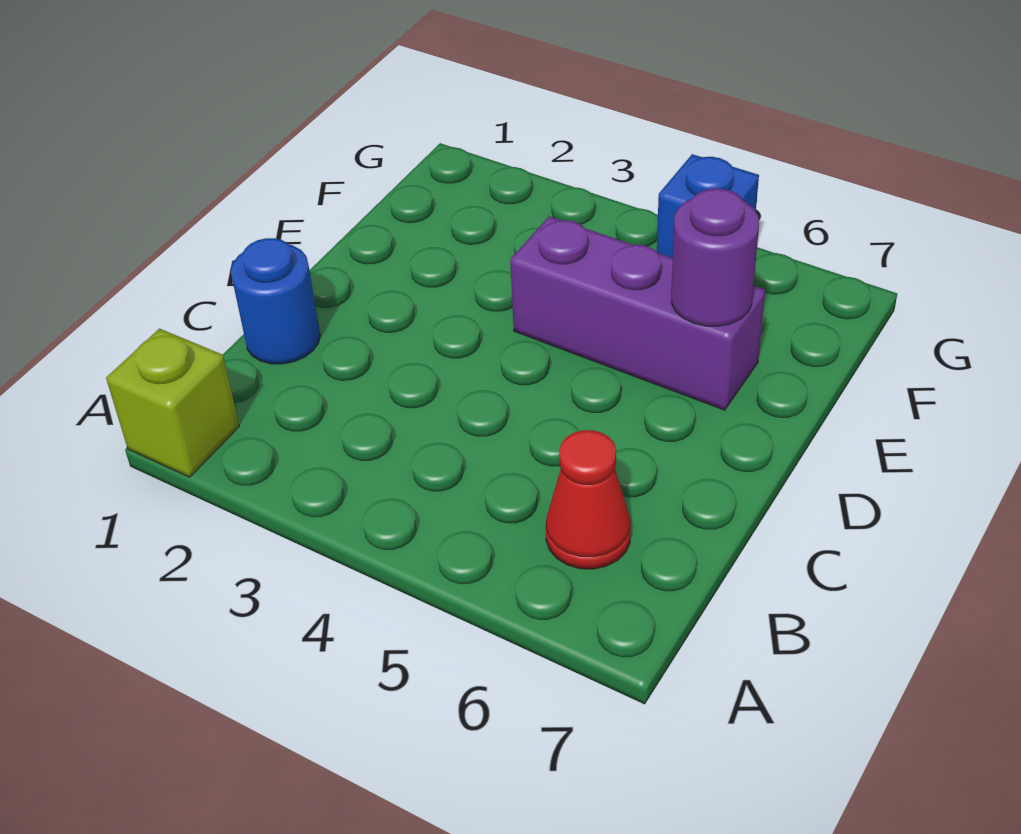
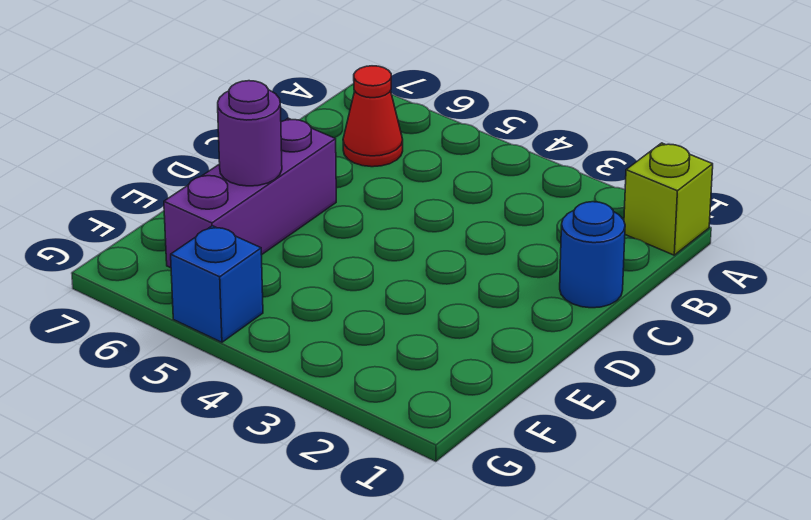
purple 1x3 brick [510,216,765,410] -> purple 1x3 brick turned to [164,118,336,268]

